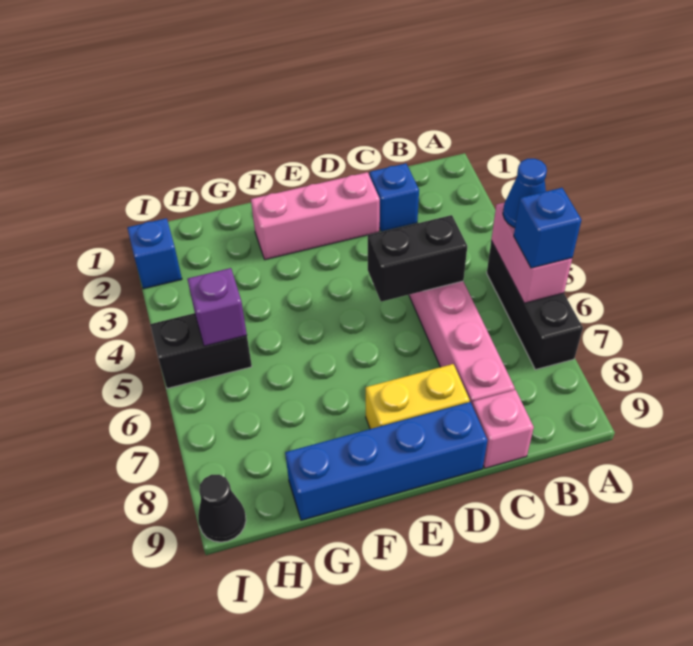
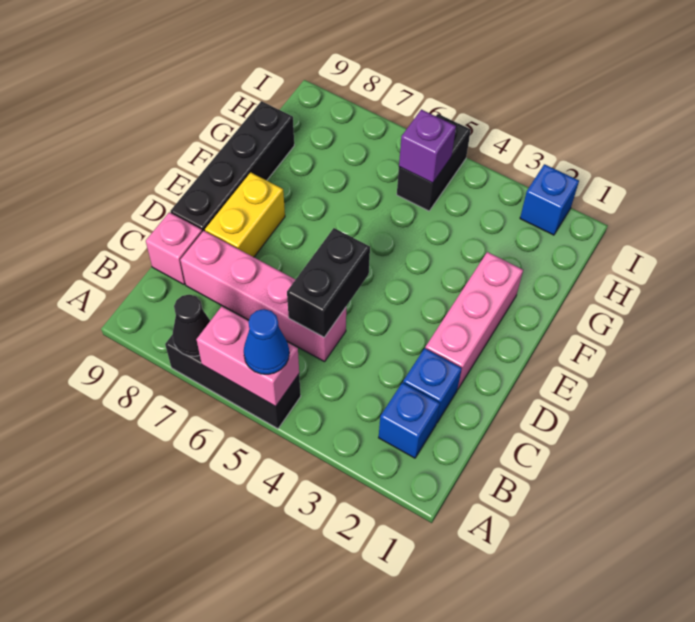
blue 1x1 brick [514,188,581,268] -> blue 1x1 brick moved to [379,382,440,458]
blue 1x4 brick [285,402,488,520] -> black 1x4 brick [170,101,294,232]
black 1x1 cone [198,475,246,542] -> black 1x1 cone moved to [172,295,210,356]

